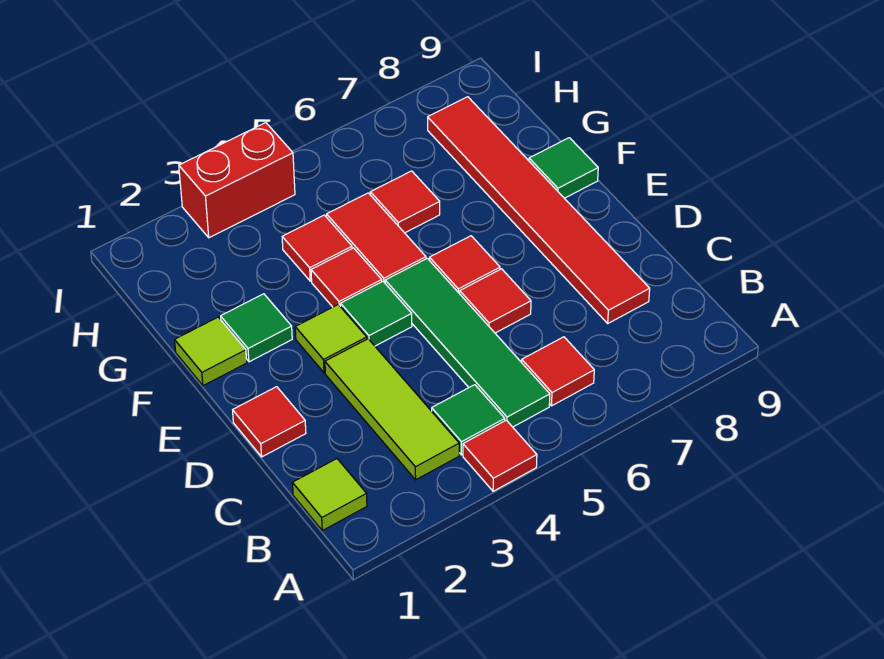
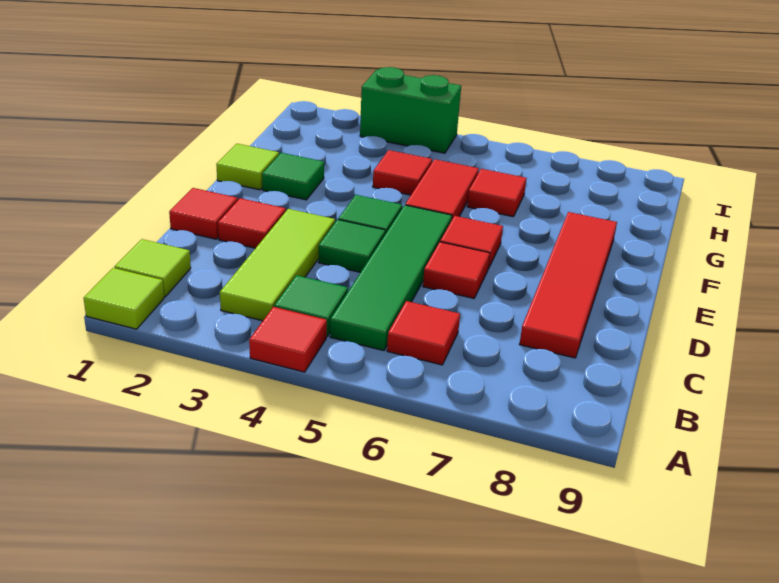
red 1x6 tile [428,97,650,323] -> red 1x4 tile [519,212,617,358]
lime 1x1 tile [295,305,367,373] -> lime 1x1 tile moved to [84,268,164,329]
red 1x1 tile [311,248,382,307] -> red 1x1 tile moved to [218,198,286,248]
green 1x1 tile [529,138,598,198] -> green 1x1 tile moved to [318,220,385,272]
red 1x2 brick [179,123,295,238] -> green 1x2 brick [360,67,461,153]

